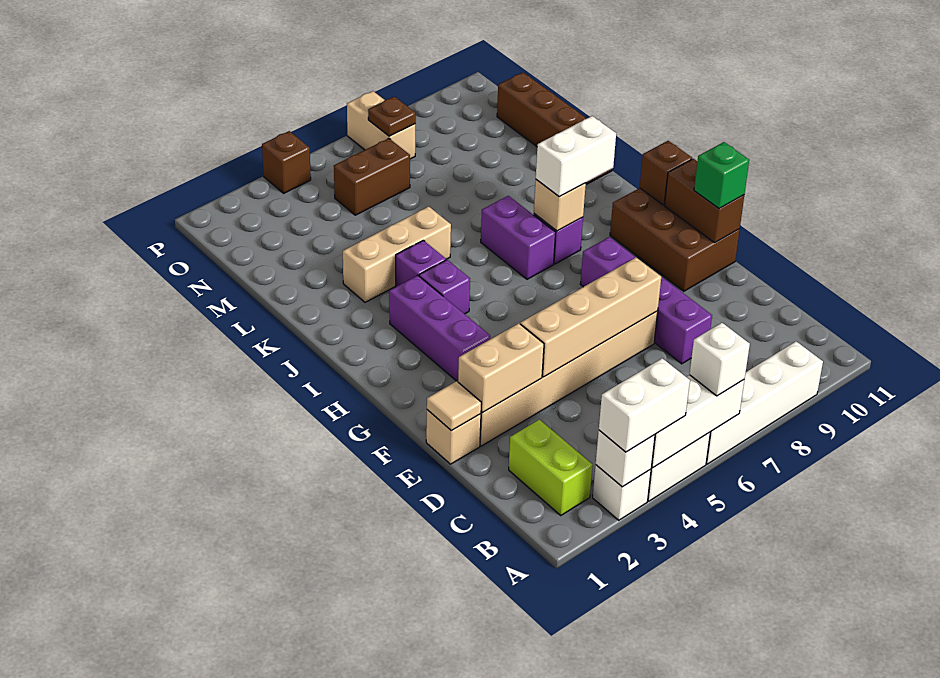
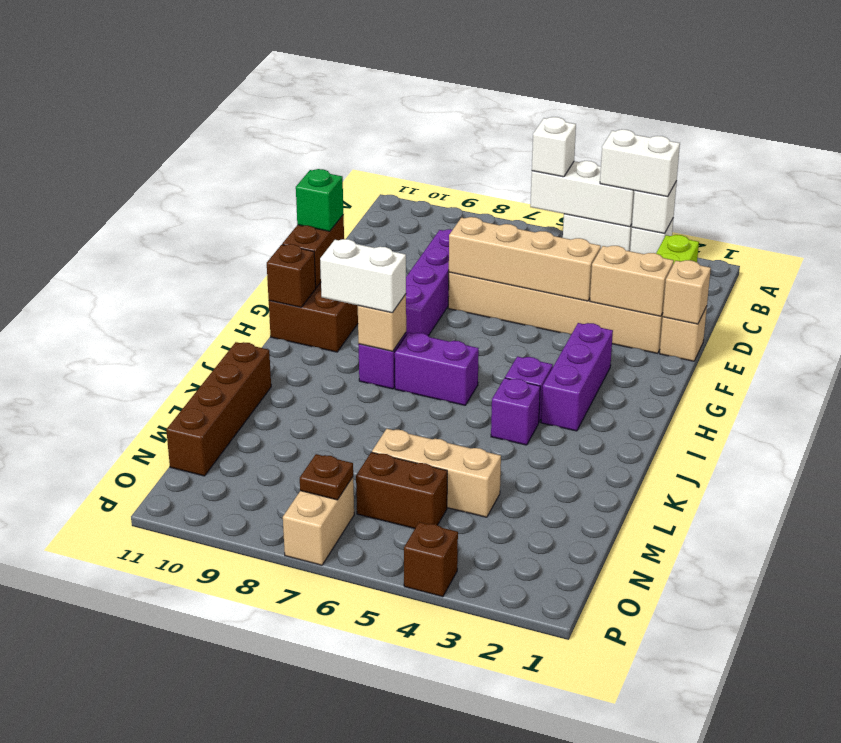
white 1x4 brick [706,342,823,464] -> none
tan 1x1 tile [427,381,481,431] -> tan 1x1 brick [663,260,711,324]
purple 1x2 brick [481,196,556,279] -> purple 1x2 brick turned to [395,333,479,405]
tan 1x3 brick [343,206,451,302] -> tan 1x3 brick moved to [372,429,501,517]

